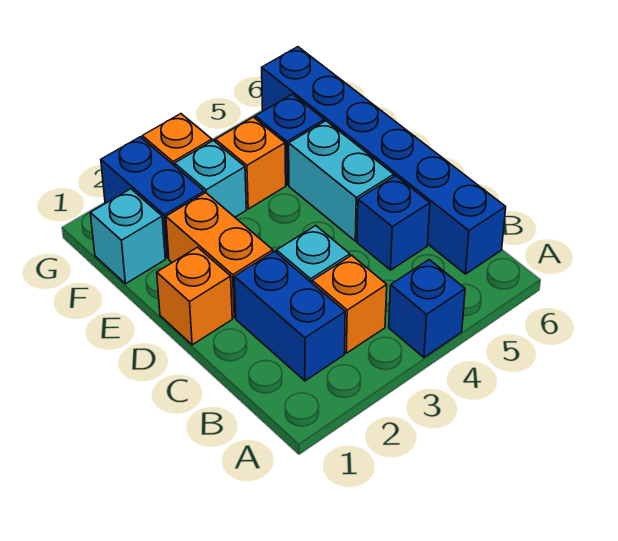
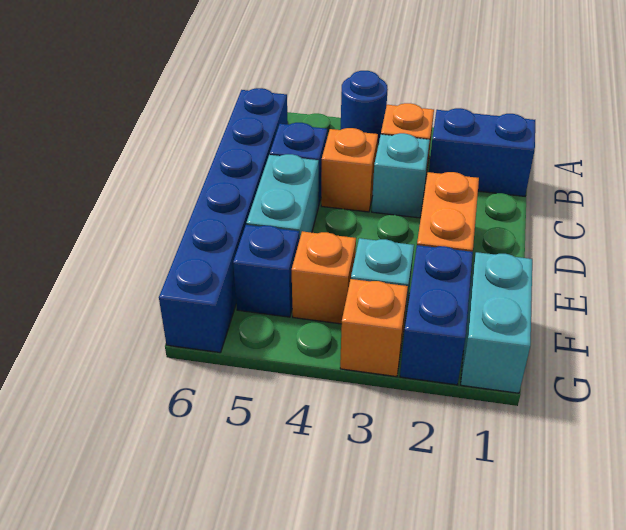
blue 1x1 brick [389,260,465,357] -> blue 1x1 round brick [341,71,388,144]
blue 1x2 brick [234,251,345,381] -> blue 1x2 brick turned to [429,108,535,196]
orange 1x1 brick [157,247,232,345] -> orange 1x1 brick moved to [321,128,378,212]
cyan 1x1 brick [90,189,165,284] -> cyan 1x2 brick [461,252,532,393]

